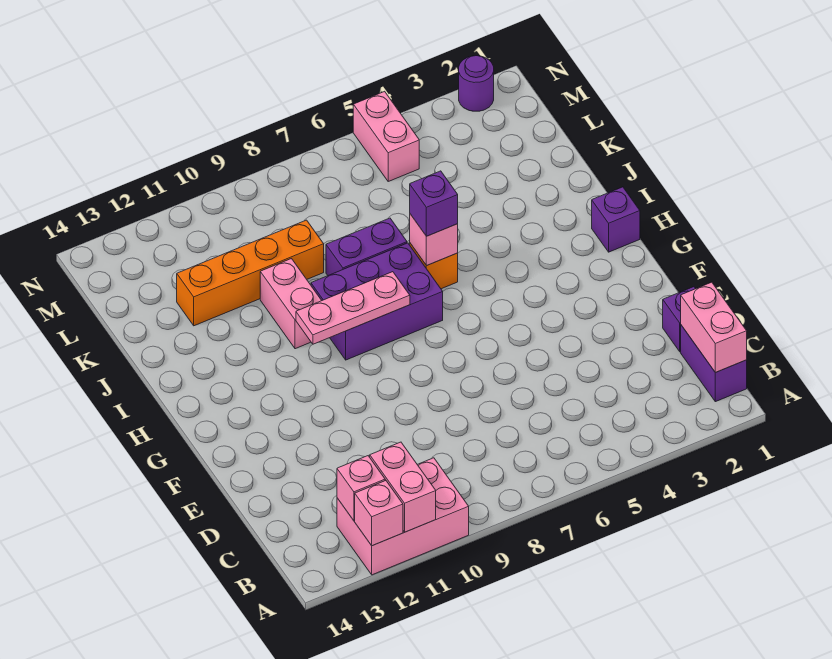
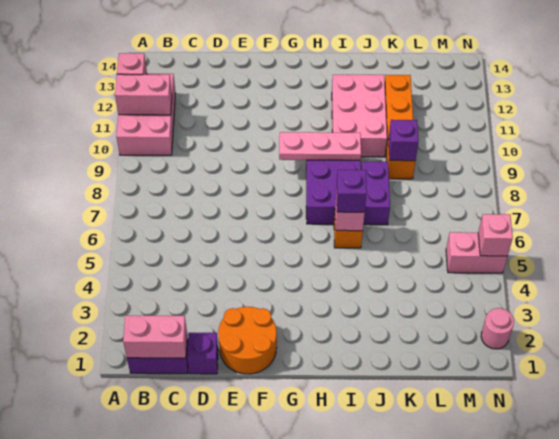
pink 1x1 brick [337,456,385,521] -> pink 1x1 brick moved to [478,214,513,256]
none -> orange 2x2 round brick [218,307,277,374]
purple 1x1 brick [592,187,640,252] -> purple 1x1 brick moved to [388,120,419,161]
pink 1x3 plate [296,272,410,344] -> pink 1x3 plate turned to [279,132,361,160]
pink 1x2 brick [260,259,322,349] -> pink 2x3 brick [332,75,387,157]
purple 1x1 round brick [459,56,494,111] -> pink 1x1 round brick [481,308,514,349]

